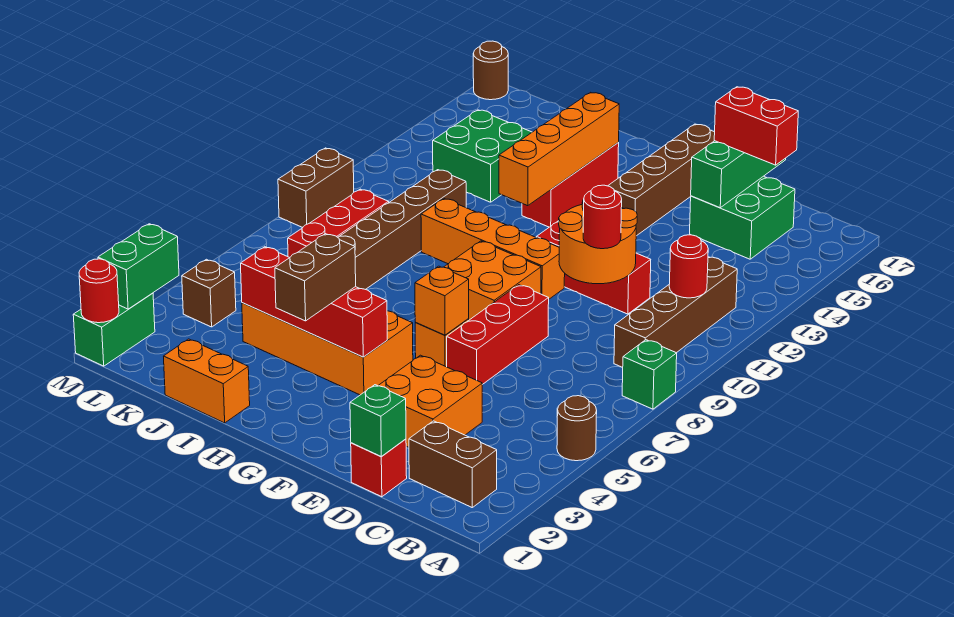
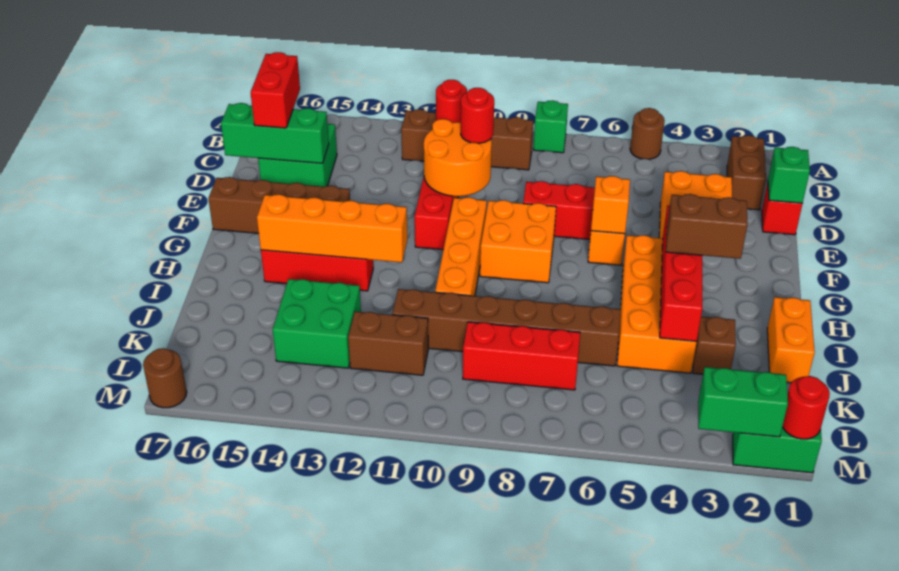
brown 1x1 brick [182,259,236,327] -> brown 1x1 brick moved to [693,317,736,374]
brown 1x2 brick [278,148,354,227] -> brown 1x2 brick moved to [348,311,428,375]

